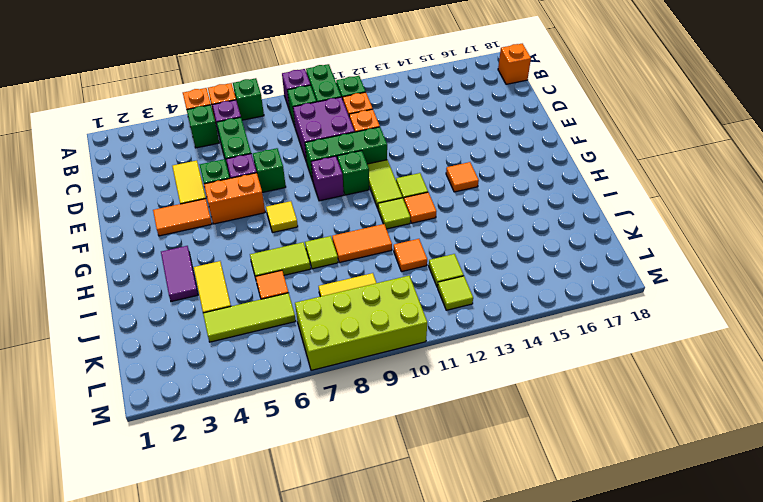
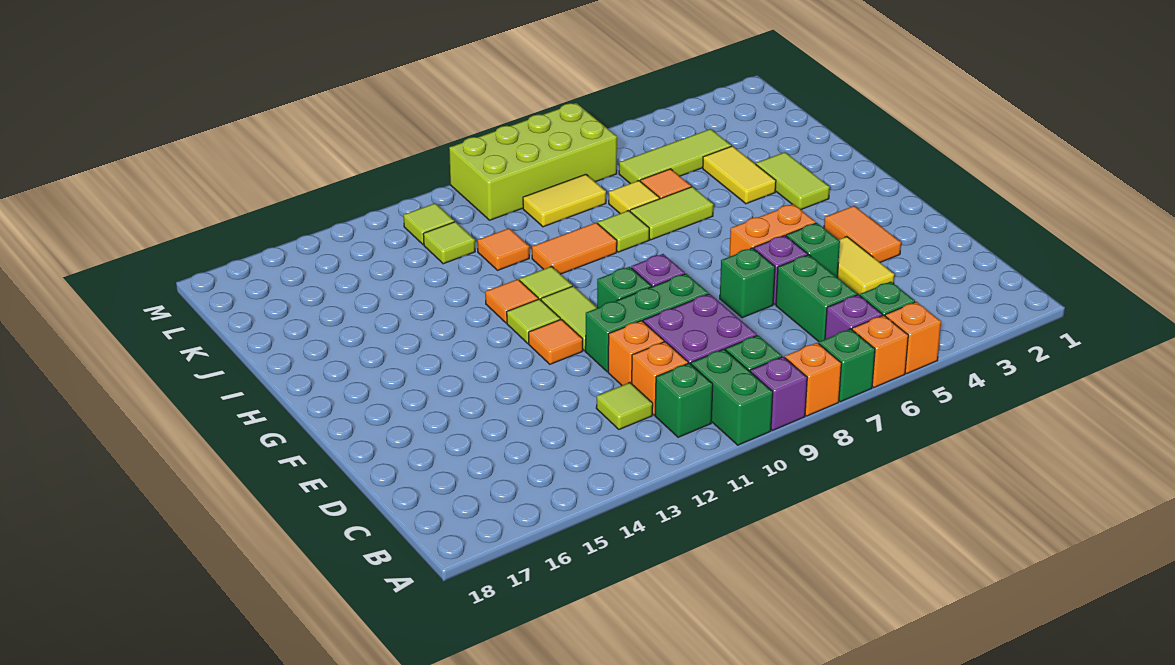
orange 1x1 brick [498,44,531,84] -> orange 1x1 brick moved to [785,343,841,416]
none -> lime 1x1 tile [596,382,653,429]
orange 1x2 tile [153,199,212,236] -> orange 1x2 tile turned to [824,206,901,262]
yellow 1x1 tile [266,201,298,232] -> yellow 1x1 tile moved to [609,181,660,213]
orange 1x1 tile [446,162,479,192] -> orange 1x1 tile moved to [529,319,583,364]
purple 1x2 tile [161,246,198,301] -> lime 1x2 tile [756,152,830,210]

